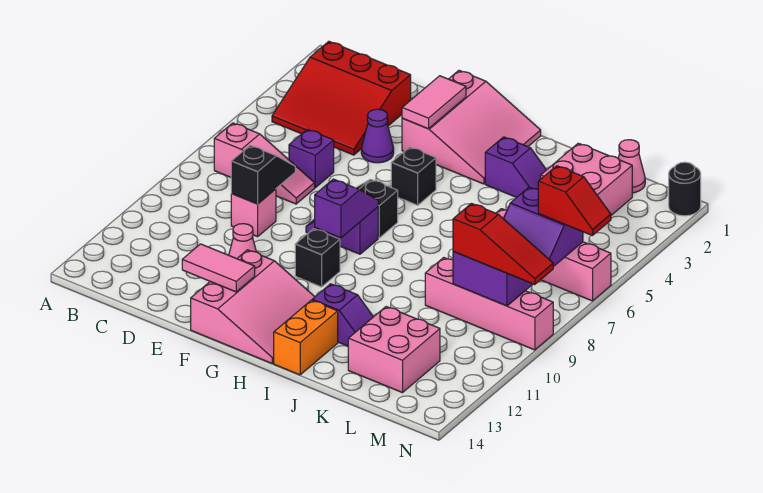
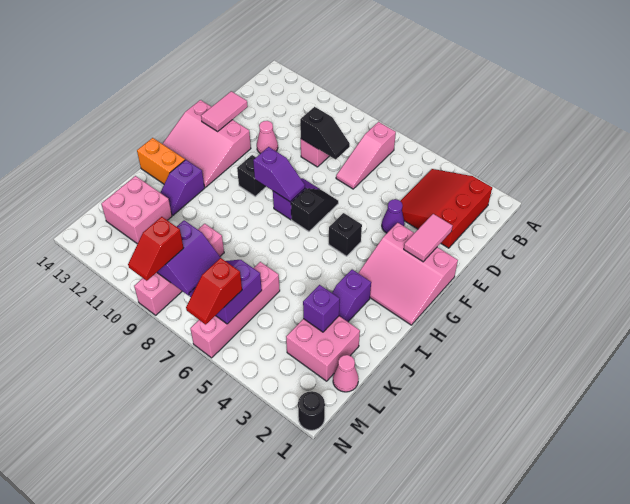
purple 1x1 brick [289,129,334,188] -> purple 1x1 brick moved to [303,285,340,332]
pink 1x2 tile [402,76,466,129] -> pink 1x2 tile turned to [404,214,453,262]
red 1x3 slope [453,204,553,285] -> red 1x2 slope [128,217,183,281]

